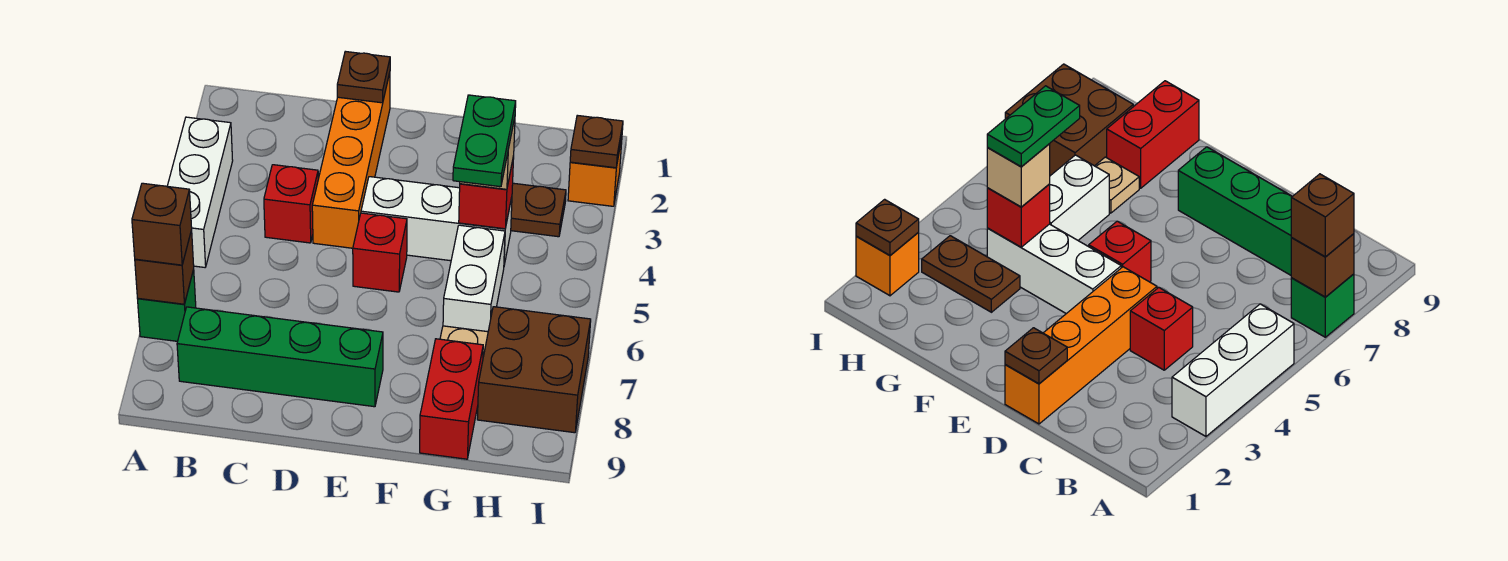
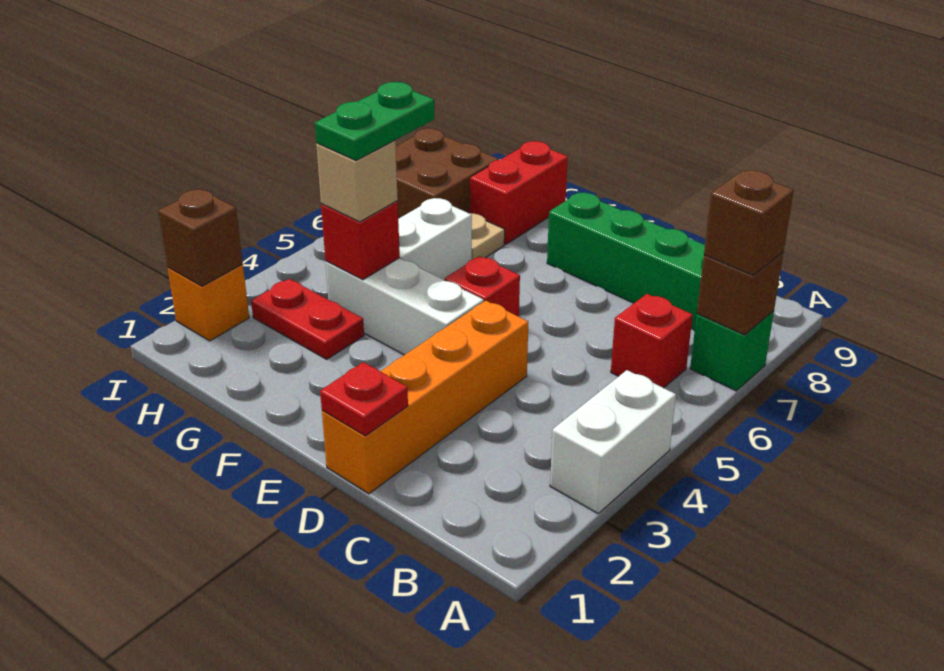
white 1x3 brick [168,117,233,267] -> white 1x2 brick [550,370,676,513]
red 1x1 brick [264,165,318,243] -> red 1x1 brick moved to [611,294,693,388]
brown 1x1 plate [337,51,390,103] -> red 1x1 plate [320,362,408,436]
brown 1x2 plate [511,183,566,237] -> red 1x2 plate [251,279,364,359]
brown 1x1 plate [570,115,623,168] -> brown 1x1 brick [158,189,243,286]

